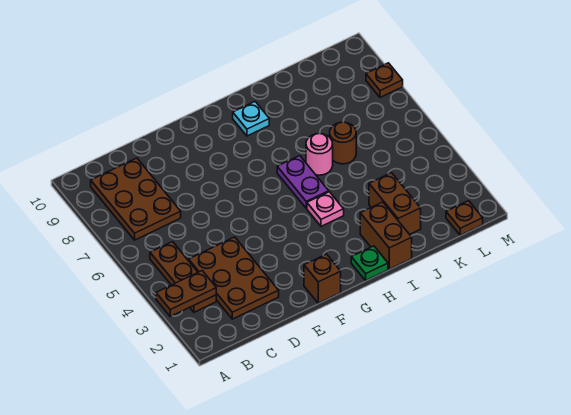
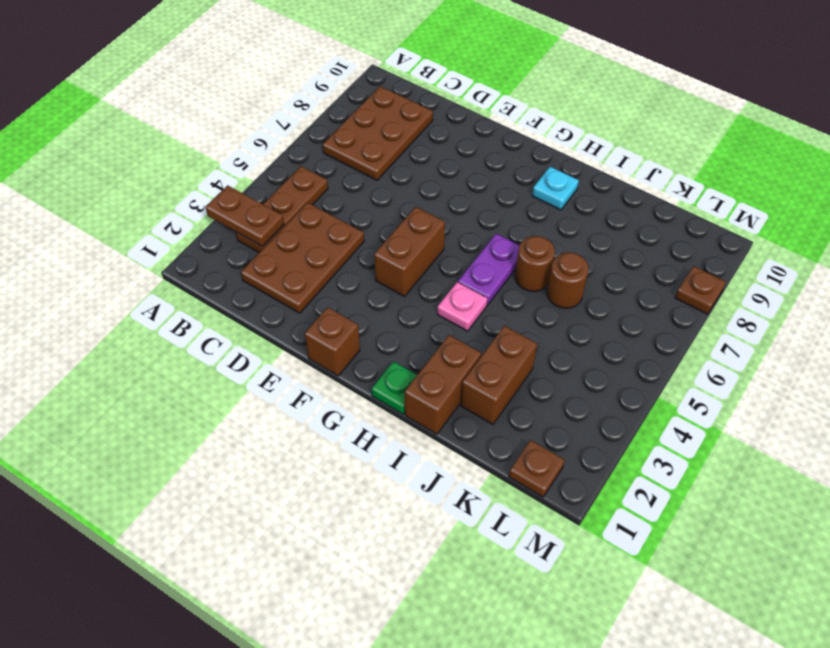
none -> brown 1x2 brick [374,207,445,297]
pink 1x1 round brick [306,134,333,175] -> brown 1x1 round brick [515,236,555,291]

